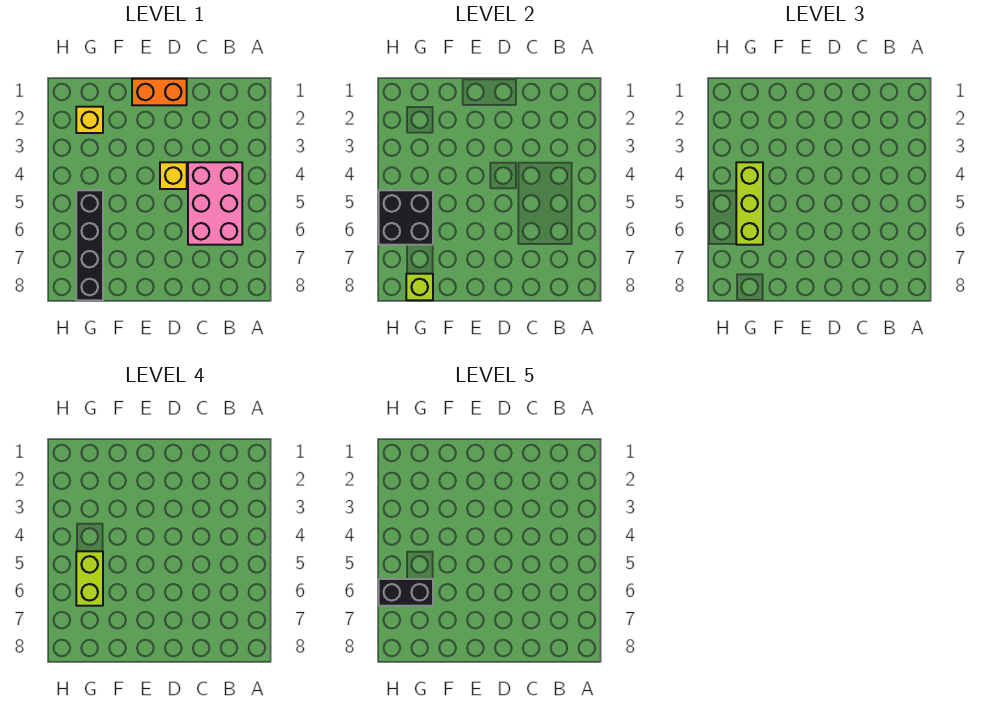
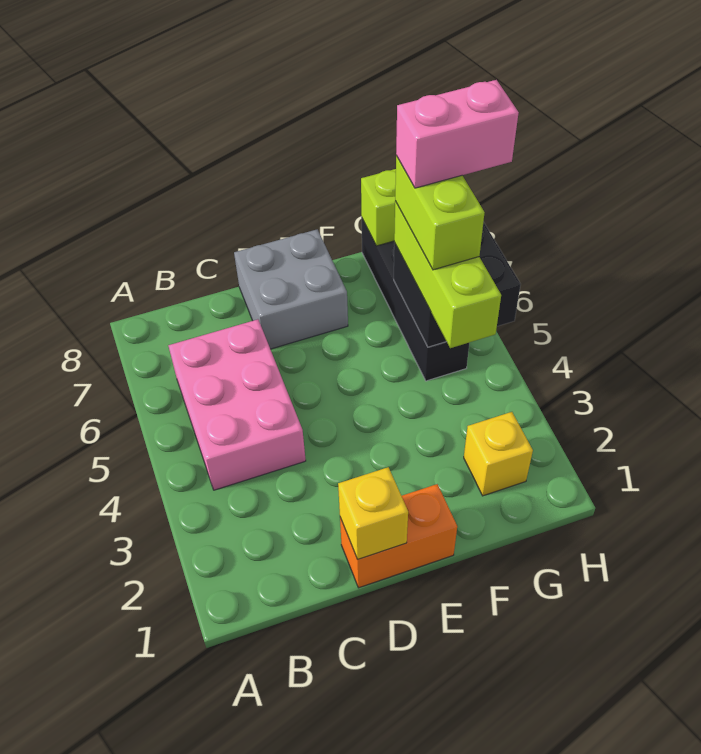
yellow 1x1 brick [160,162,187,189] -> yellow 1x1 brick moved to [338,467,408,559]
none -> grey 2x2 brick [234,229,348,349]
black 1x2 brick [379,579,433,606] -> pink 1x2 brick [396,80,519,188]

